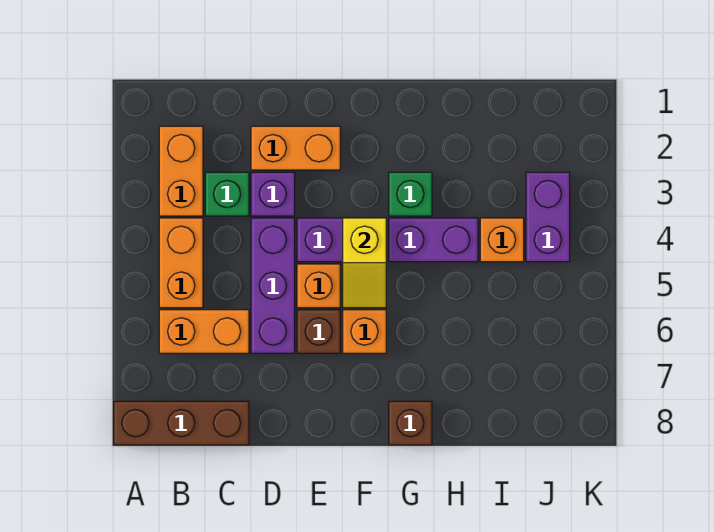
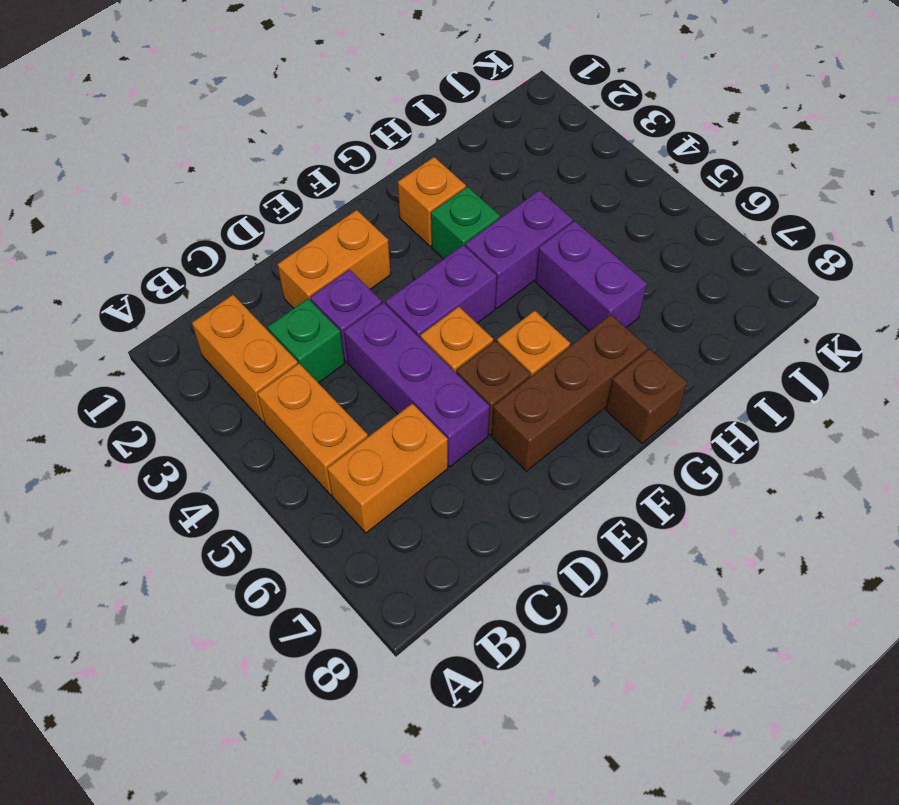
brown 1x3 brick [114,401,249,445] -> brown 1x3 brick moved to [492,315,647,471]
yellow 1x2 slope [343,218,386,308] -> none
orange 1x1 brick [480,218,524,262] -> orange 1x1 brick moved to [398,157,466,246]
purple 1x2 brick [526,172,570,262] -> purple 1x2 brick moved to [536,221,647,331]

